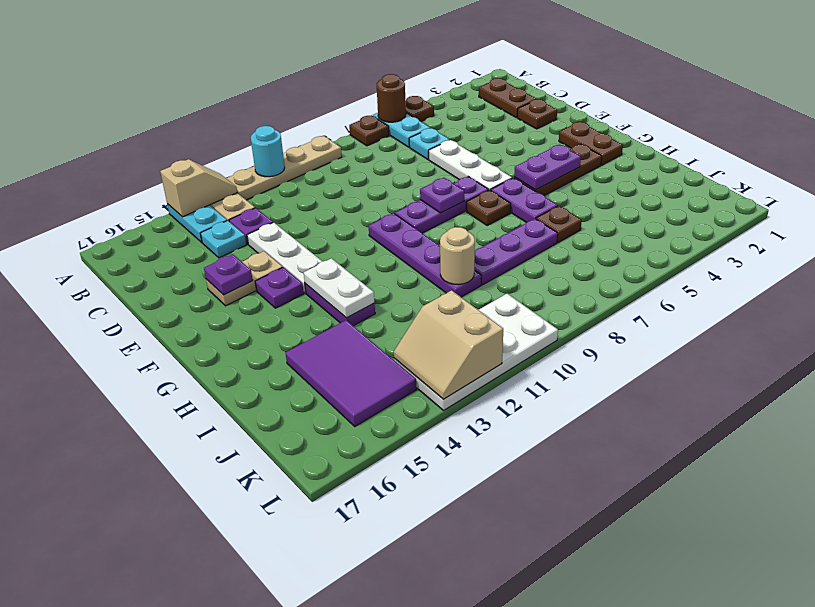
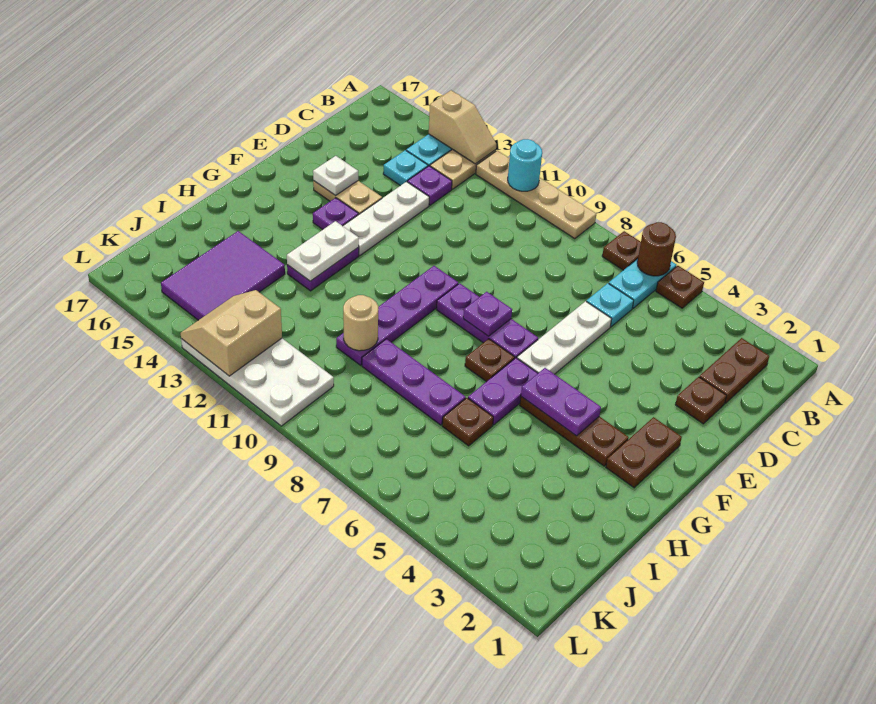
purple 1x1 plate [204,254,253,295] -> white 1x1 plate [313,156,358,196]

